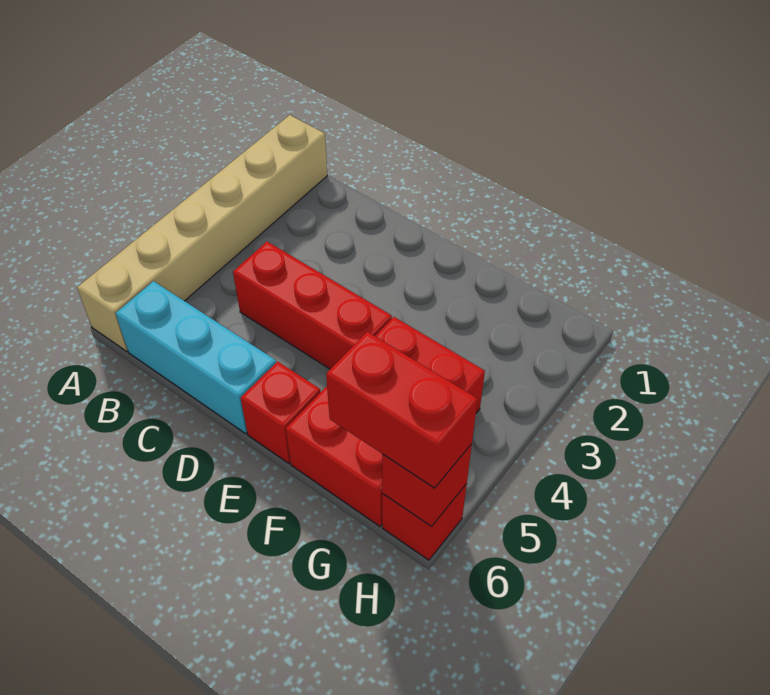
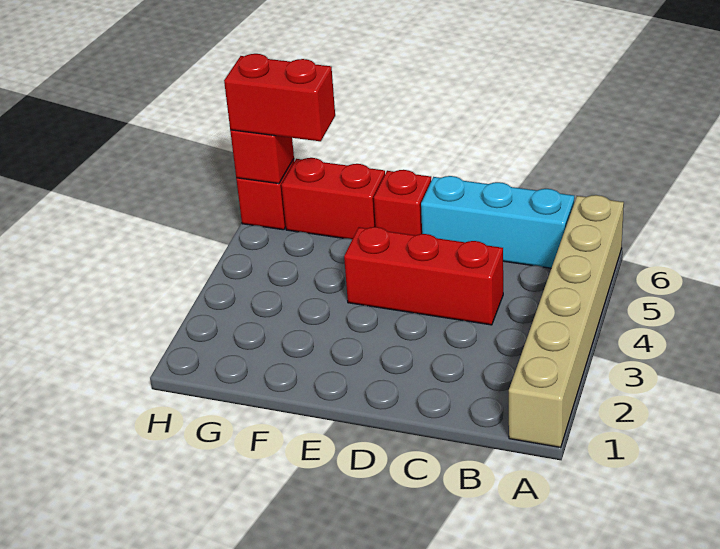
red 2x3 brick [286,317,485,526] -> red 1x2 brick [281,158,385,239]

